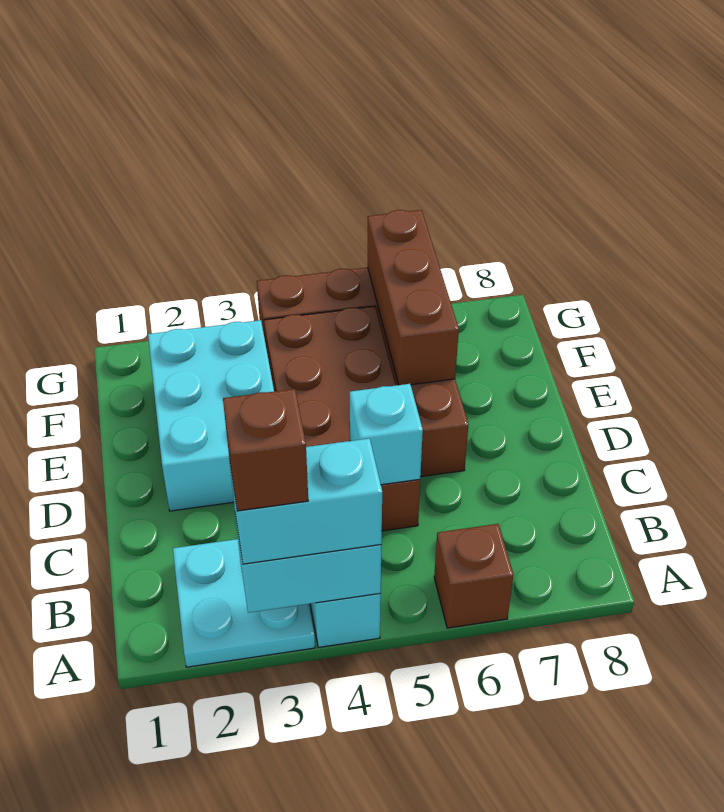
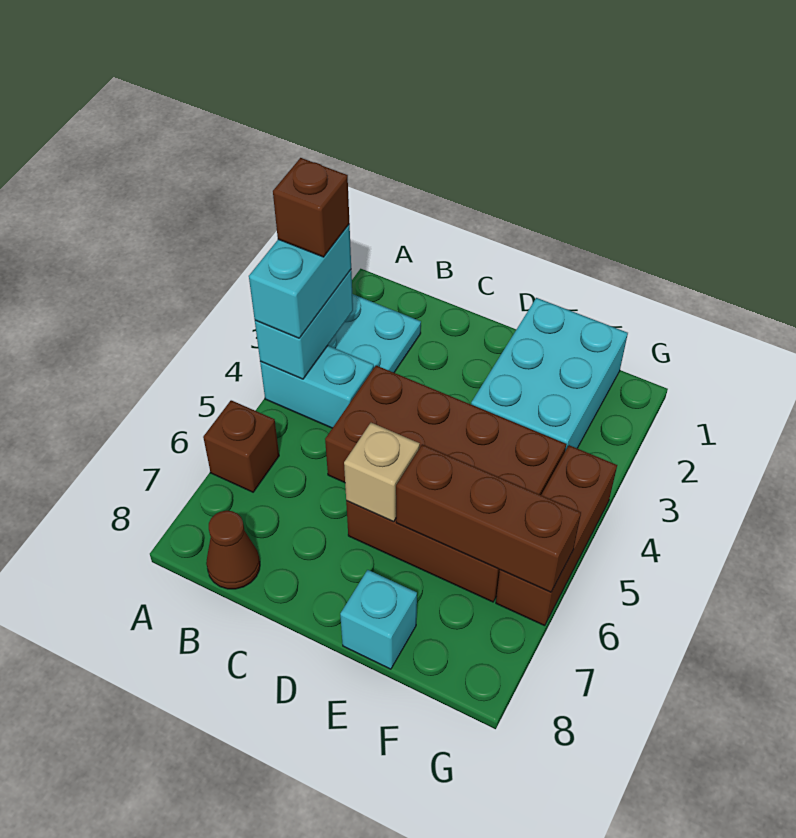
none -> brown 1x1 cone [206,511,260,589]
cyan 1x1 brick [350,384,423,485] -> cyan 1x1 brick moved to [340,570,417,669]
cyan 2x3 brick [148,320,274,511] -> cyan 2x3 brick turned to [471,298,628,451]
none -> tan 1x1 brick [344,423,420,522]

